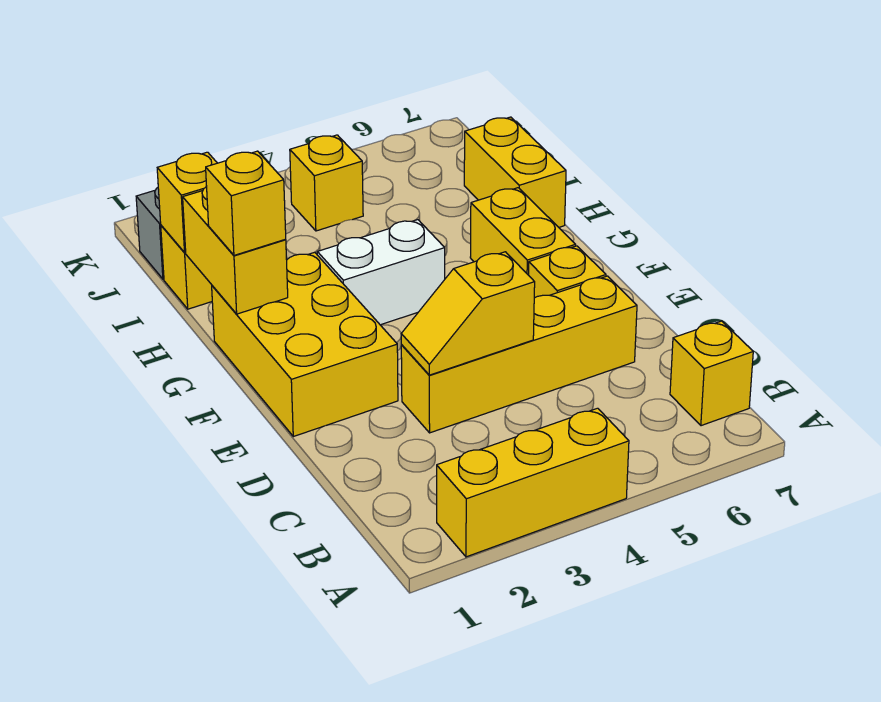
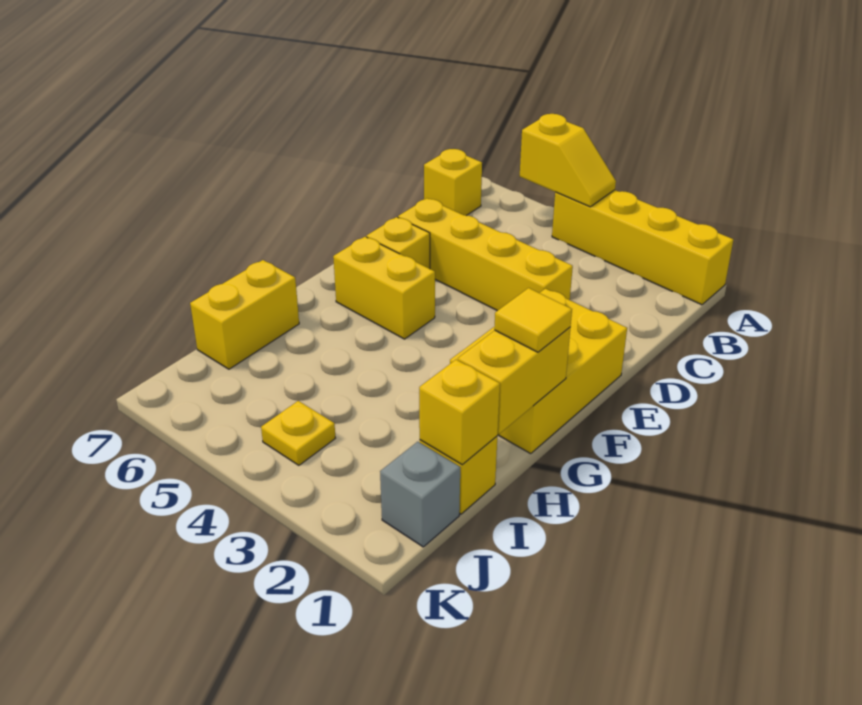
yellow 1x3 brick [437,408,629,557] -> yellow 1x4 brick [552,190,733,305]
yellow 1x2 slope [401,252,535,375] -> yellow 1x2 slope moved to [520,114,616,207]
yellow 1x2 brick [470,188,576,275] -> yellow 1x2 brick turned to [333,237,435,339]
yellow 1x1 brick [206,151,286,255] -> yellow 1x1 tile [494,288,572,352]
white 1x2 brick [317,220,445,325] -> none
yellow 1x1 brick [290,135,363,231] -> yellow 1x1 plate [261,401,335,465]

